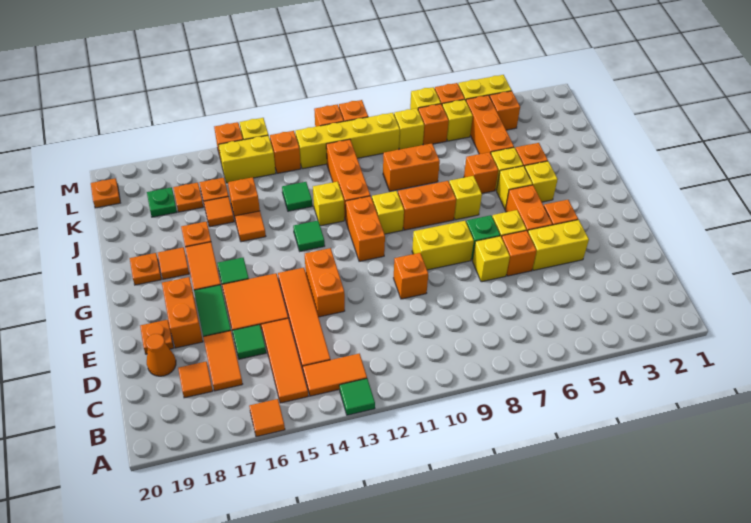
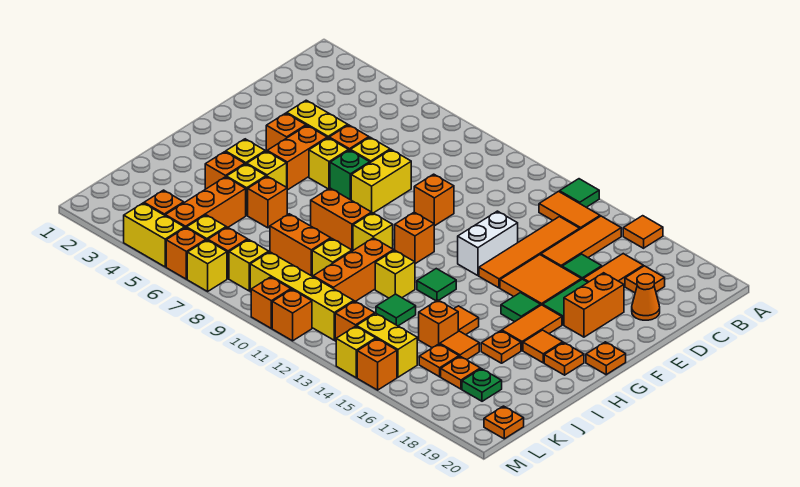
orange 1x2 brick [305,248,345,317] -> white 1x2 brick [458,211,518,276]
orange 1x1 plate [140,320,174,354] -> orange 1x1 plate moved to [586,342,626,375]
yellow 1x2 brick [412,221,474,270] -> yellow 1x2 brick turned to [351,150,411,213]
orange 1x2 brick [346,196,385,261] -> orange 1x1 brick [395,212,434,264]
yellow 1x1 brick [449,176,482,220] -> yellow 1x1 brick moved to [312,239,352,277]

